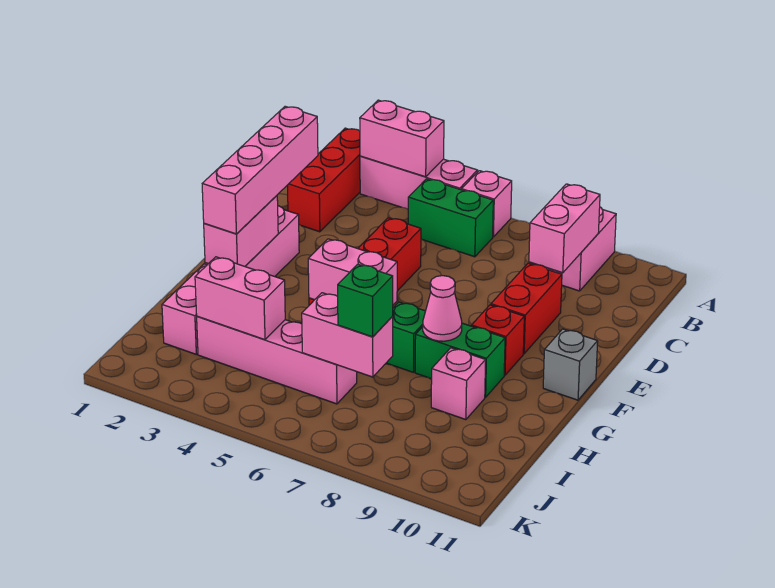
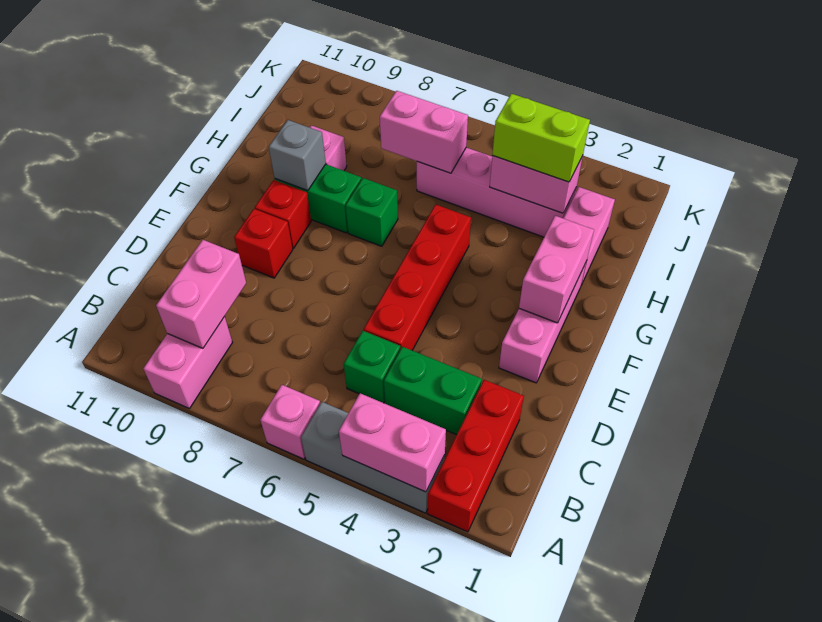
pink 1x3 brick [360,156,478,209] -> grey 1x3 brick [301,402,445,513]
green 1x2 brick [408,179,493,257] -> green 1x2 brick moved to [384,347,482,435]
pink 1x4 brick [202,106,318,234] -> none
red 1x2 brick [491,263,562,354] -> red 1x1 brick [234,209,293,278]
grey 1x1 brick [543,329,598,400] -> grey 1x1 brick moved to [269,120,326,191]
pink 1x2 brick [308,239,397,305] -> none
pink 1x1 cone [423,276,462,341] -> none
none -> lime 1x2 brick [492,94,590,182]
green 1x1 brick [338,264,393,337] -> green 1x1 brick moved to [344,331,400,403]

